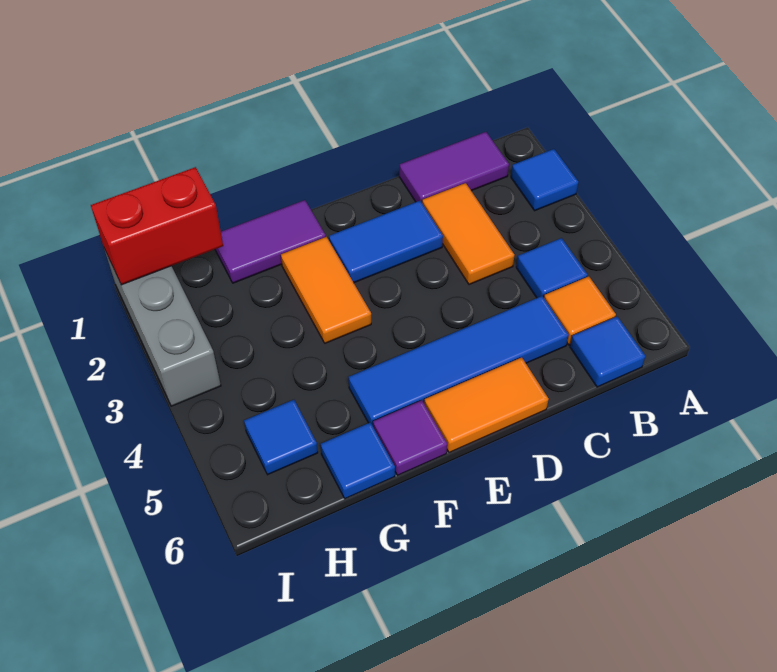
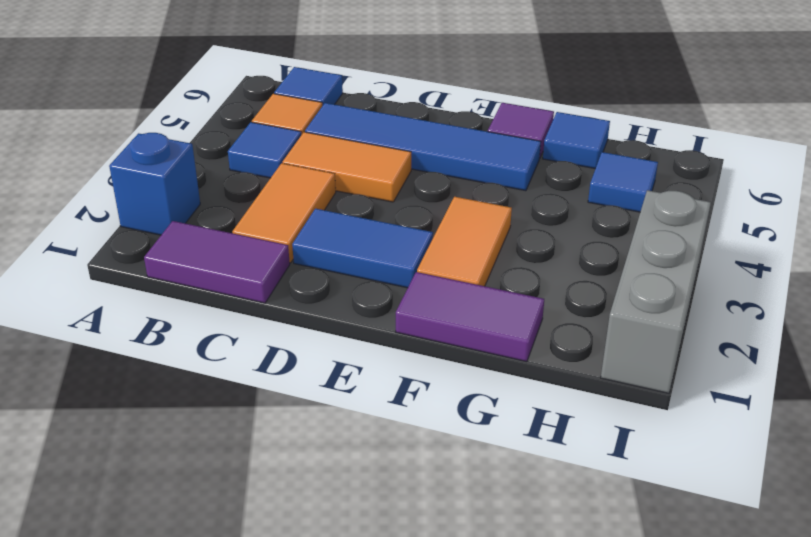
blue 1x1 tile [511,149,578,211] -> blue 1x1 brick [109,133,200,235]
orange 1x2 tile [424,357,549,453] -> orange 1x2 tile moved to [283,132,411,202]
red 1x2 brick [91,167,223,285] -> none

